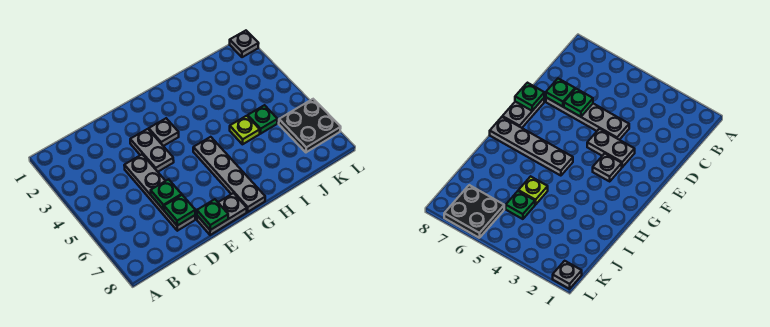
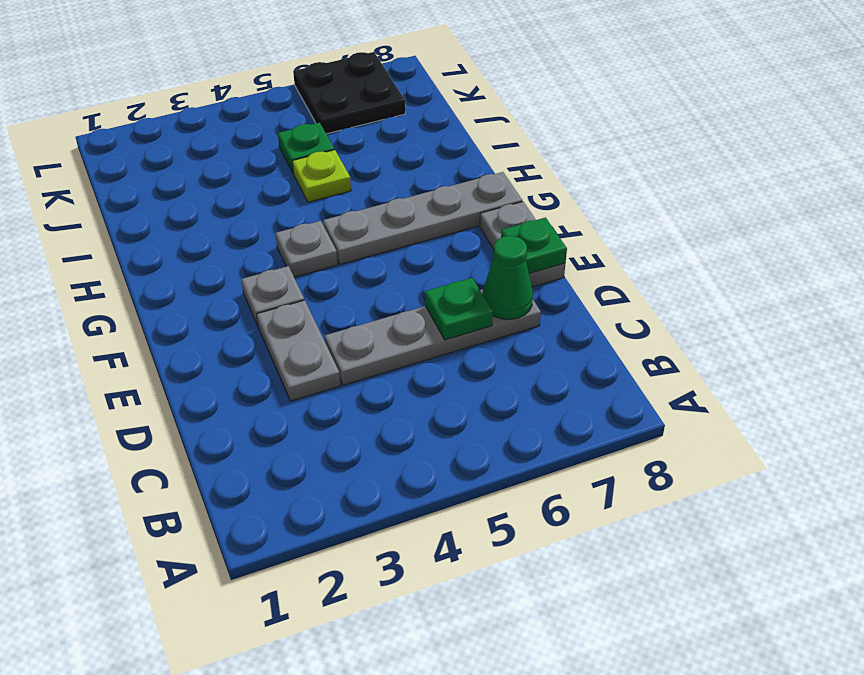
green 1x1 plate [164,195,195,226] -> green 1x1 cone [483,236,533,319]
grey 1x2 plate [130,129,174,172] -> grey 1x2 plate turned to [257,300,340,401]
grey 1x1 plate [230,31,259,57] -> grey 1x1 plate moved to [276,221,338,277]

